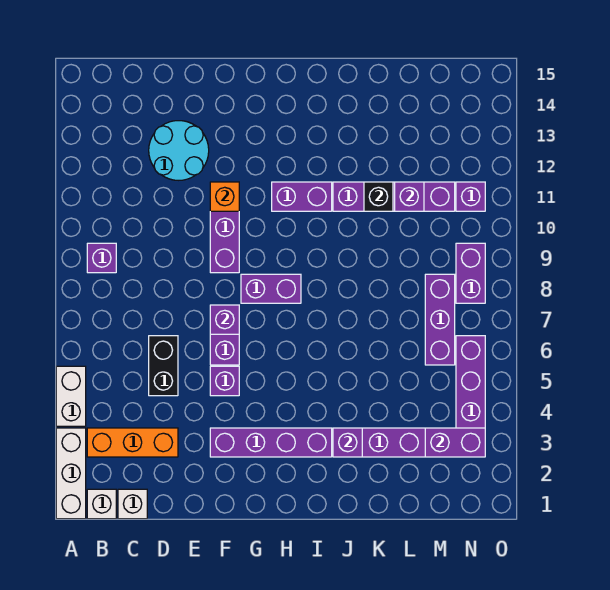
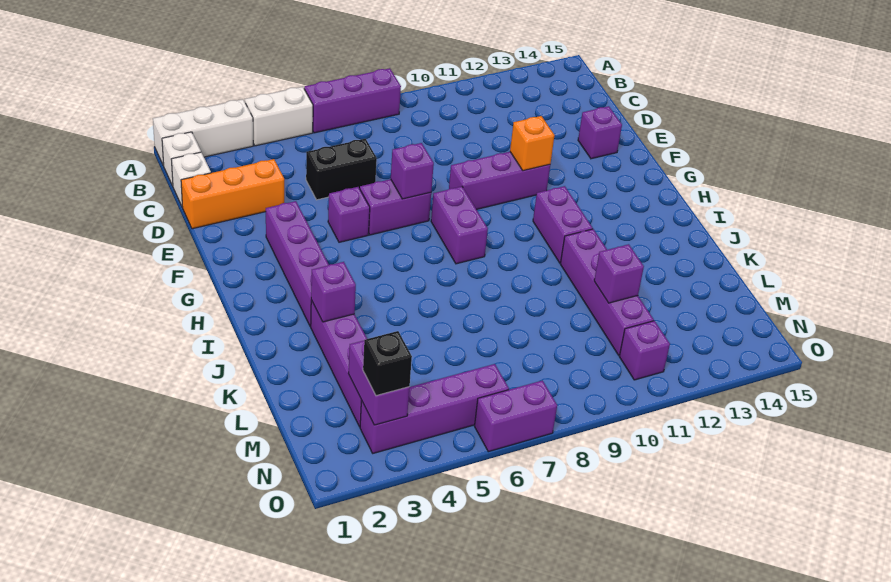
orange 1x3 brick [87,428,178,457] -> orange 1x3 brick turned to [181,159,284,229]
purple 1x1 brick [87,243,116,273] -> purple 1x1 brick moved to [578,106,622,159]
cyan 2x2 round brick [149,121,209,180] -> none
black 1x1 brick [364,182,393,211] -> black 1x1 brick moved to [363,331,412,396]
purple 1x3 brick [425,274,455,365] -> purple 1x3 brick moved to [304,68,401,133]
purple 1x2 brick [456,243,485,303] -> purple 1x2 brick moved to [474,381,557,452]

